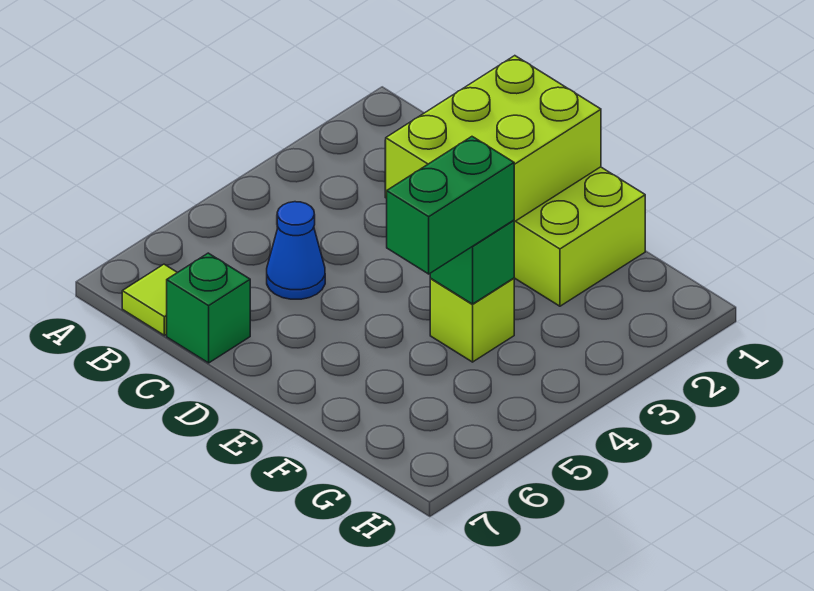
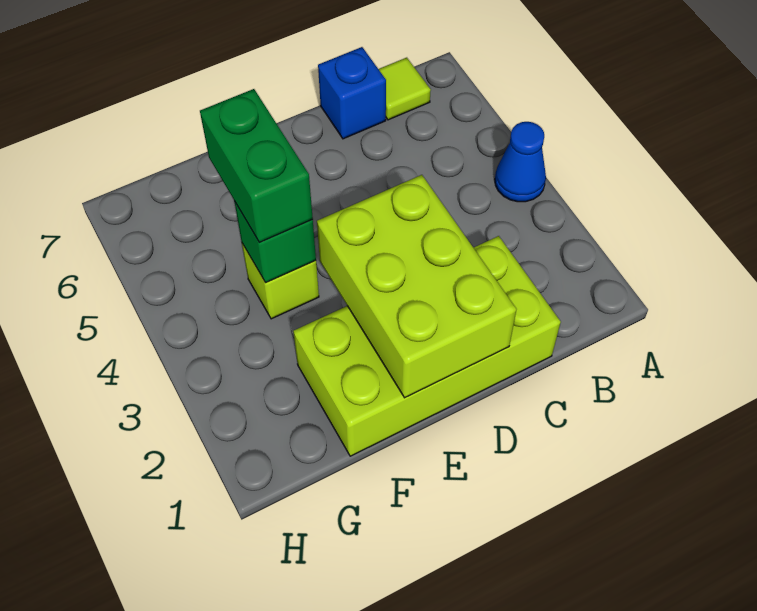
blue 1x1 cone [267,202,325,299] -> blue 1x1 cone moved to [495,122,546,202]
green 1x1 brick [167,253,250,363] -> blue 1x1 brick [318,47,386,139]

